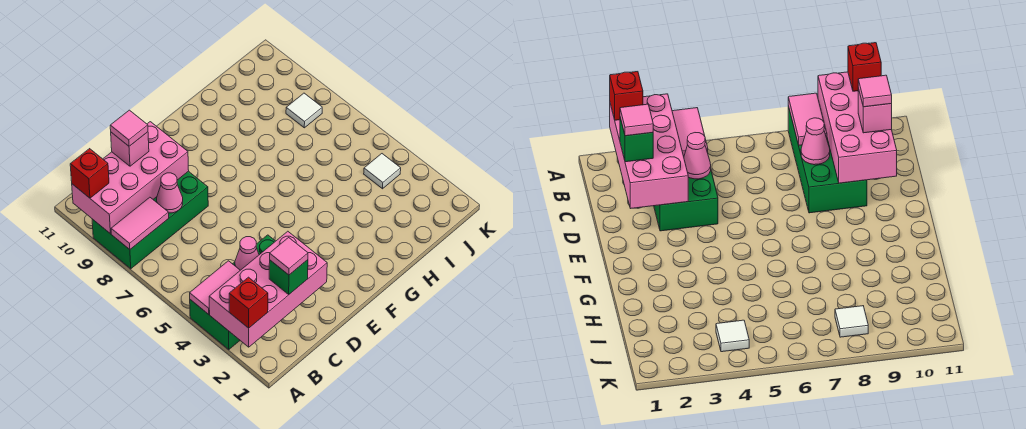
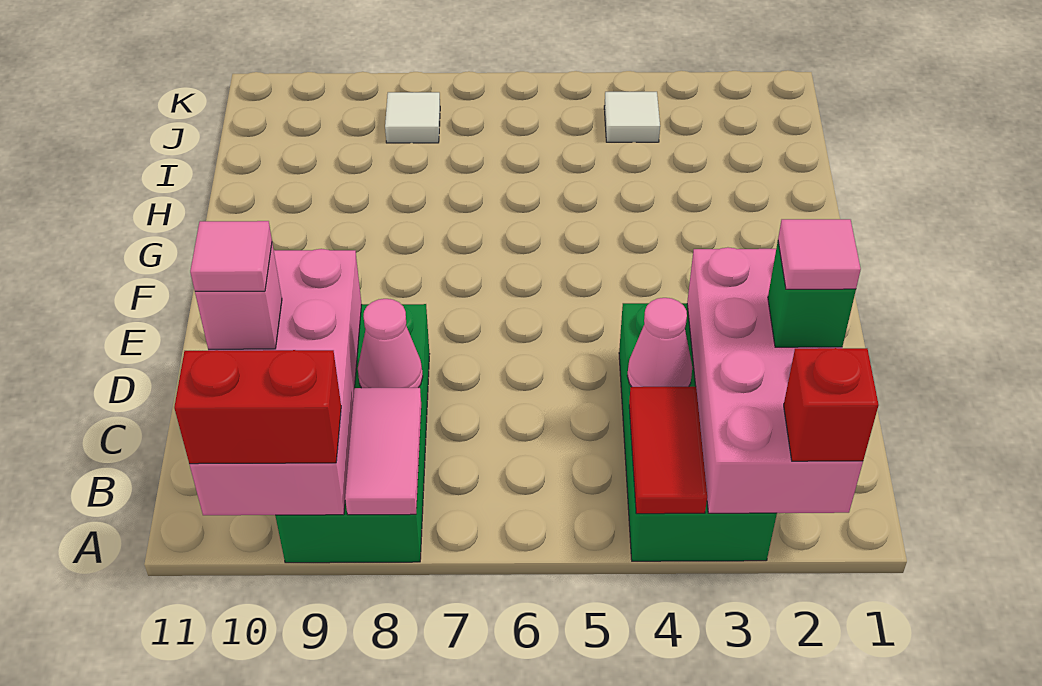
pink 1x2 tile [190,261,240,314] -> red 1x2 tile [629,387,707,514]
red 1x1 brick [70,149,109,198] -> red 1x2 brick [174,350,341,464]

